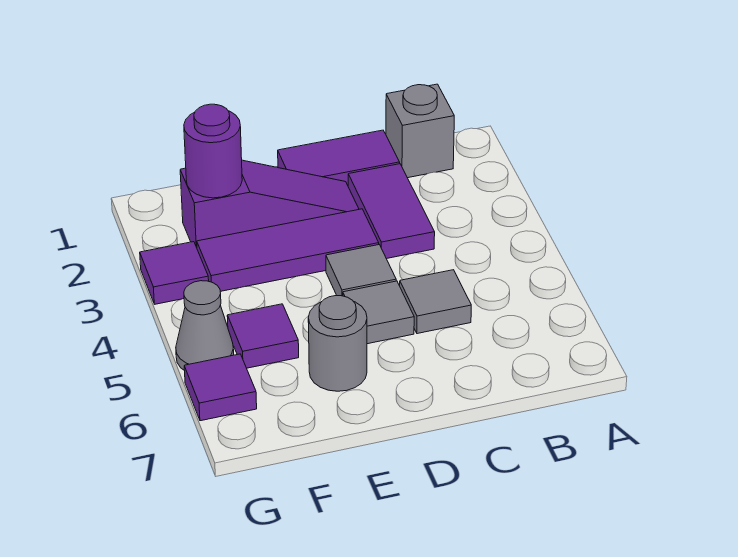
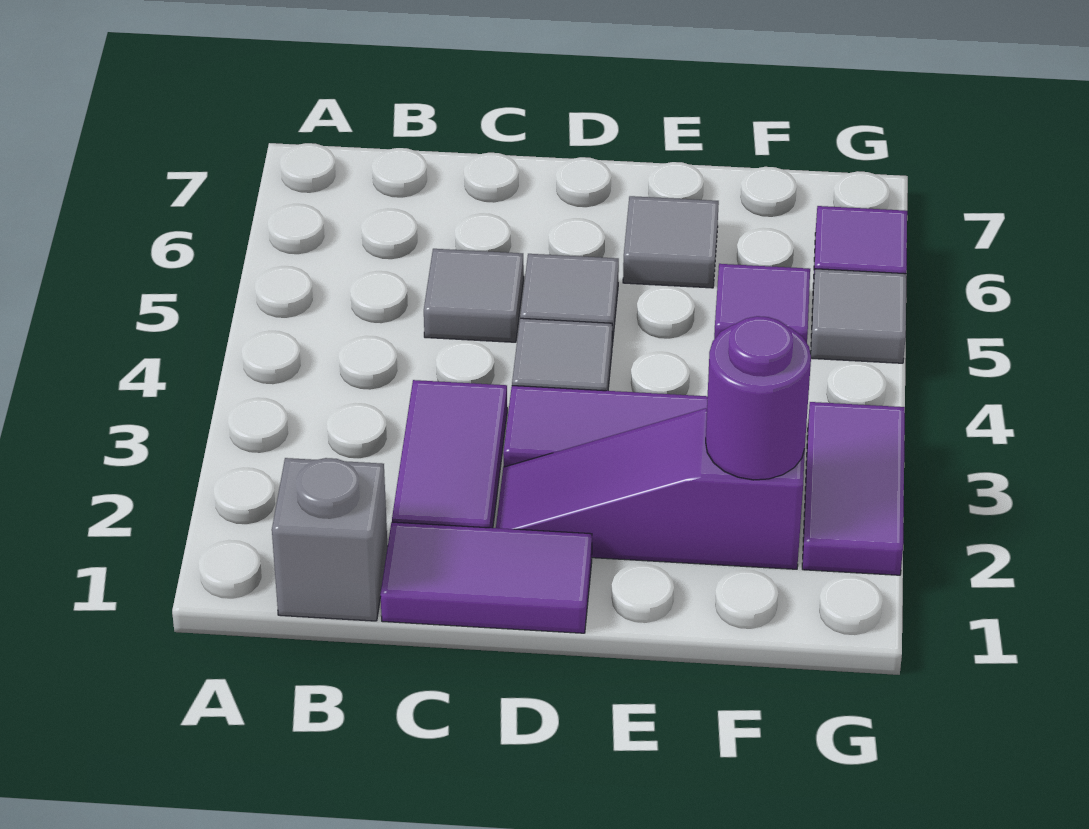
grey 1x1 round brick [308,296,367,391] -> grey 1x1 tile [623,196,719,288]
purple 1x1 tile [140,242,209,304] -> purple 1x2 tile [802,402,905,575]
grey 1x1 cone [176,281,234,370] -> grey 1x1 tile [811,269,906,363]

